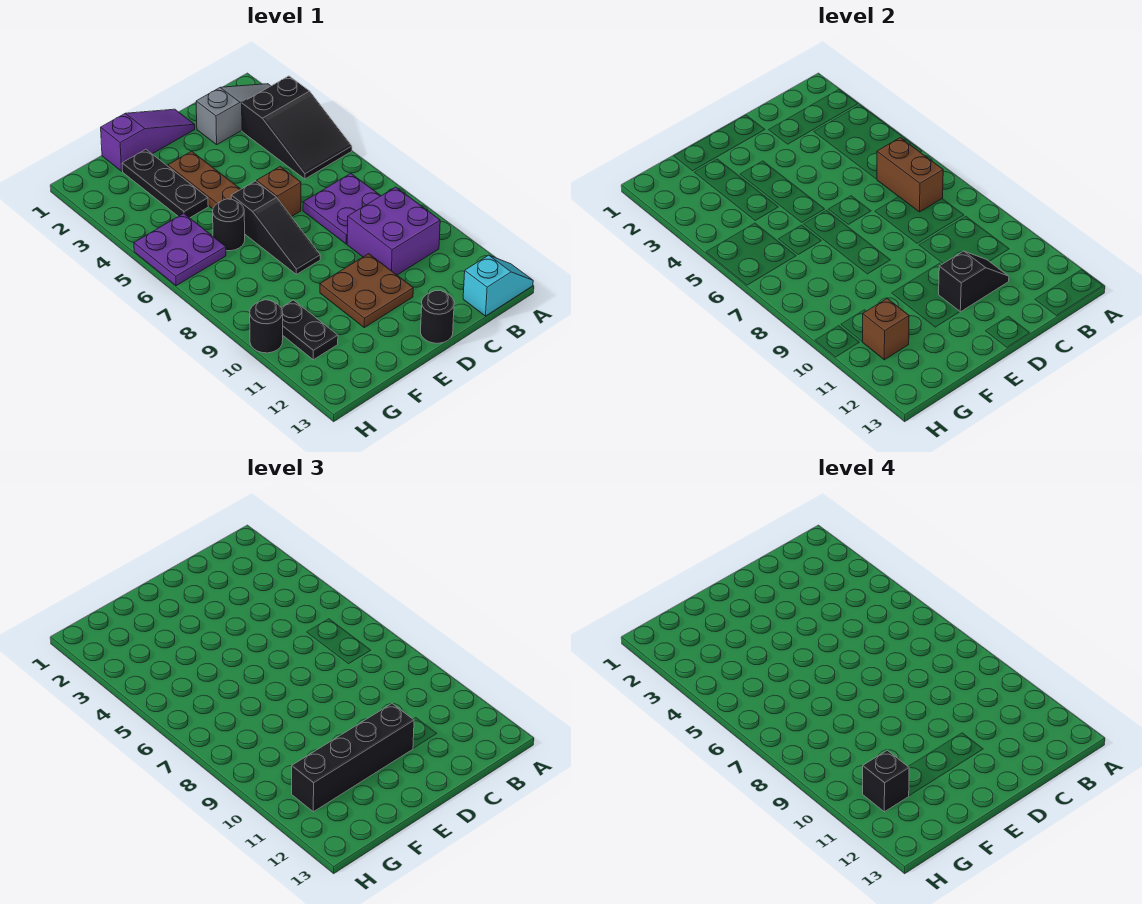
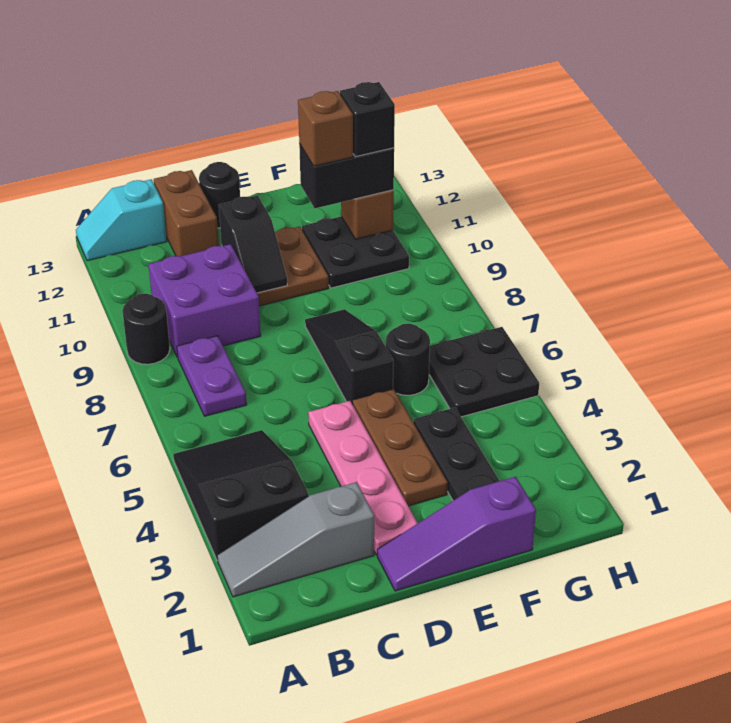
brown 1x2 brick [877,138,943,212] -> brown 1x2 brick moved to [154,170,219,256]
purple 2x2 plate [303,174,381,244] -> purple 1x2 plate [177,336,247,416]
black 1x2 slope [939,251,1009,312] -> black 1x2 slope turned to [219,195,287,293]
none -> pink 1x4 plate [308,401,418,555]
brown 1x1 brick [257,167,301,217] -> brown 1x1 brick moved to [298,91,353,166]
black 1x4 brick [292,704,414,812] -> black 1x2 brick [299,144,394,208]
purple 2x2 plate [134,214,226,286] -> black 2x2 plate [429,327,539,417]
black 1x2 plate [281,300,338,360] -> black 2x2 plate [302,216,409,288]
black 1x1 round brick [250,300,283,353] -> black 1x1 round brick moved to [122,294,170,364]

